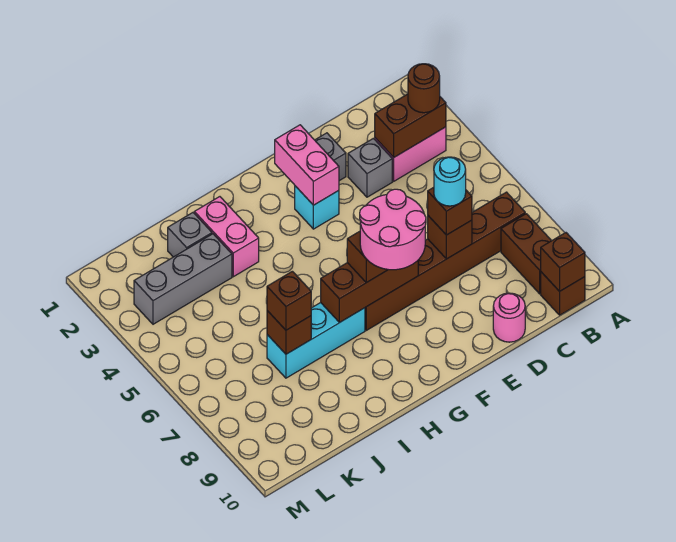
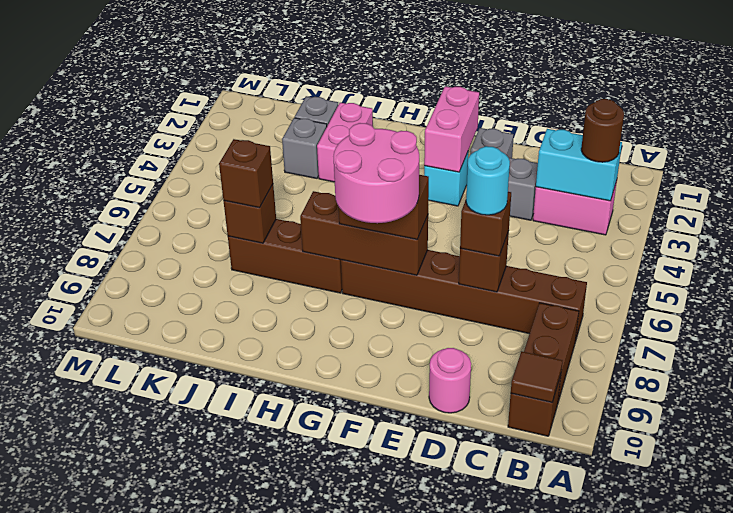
brown 1x2 brick [375,94,446,157] -> cyan 1x2 brick [536,129,622,201]
brown 1x1 brick [541,233,585,291] -> brown 1x1 tile [511,351,563,402]
cyan 1x3 brick [267,303,365,378] -> brown 1x3 brick [228,219,342,293]
grey 1x3 brick [134,234,232,324] -> grey 1x1 brick [282,118,327,178]

